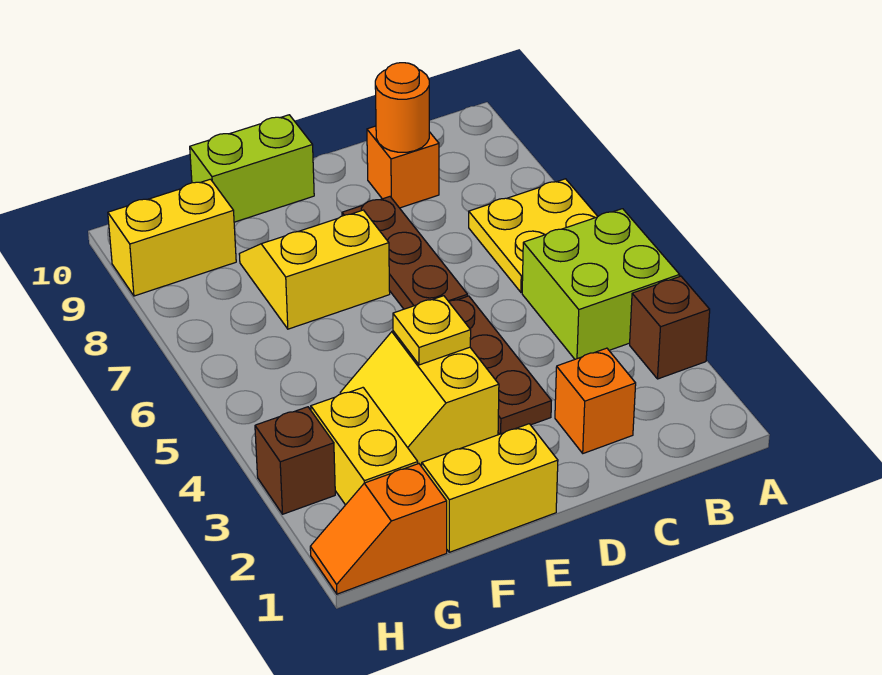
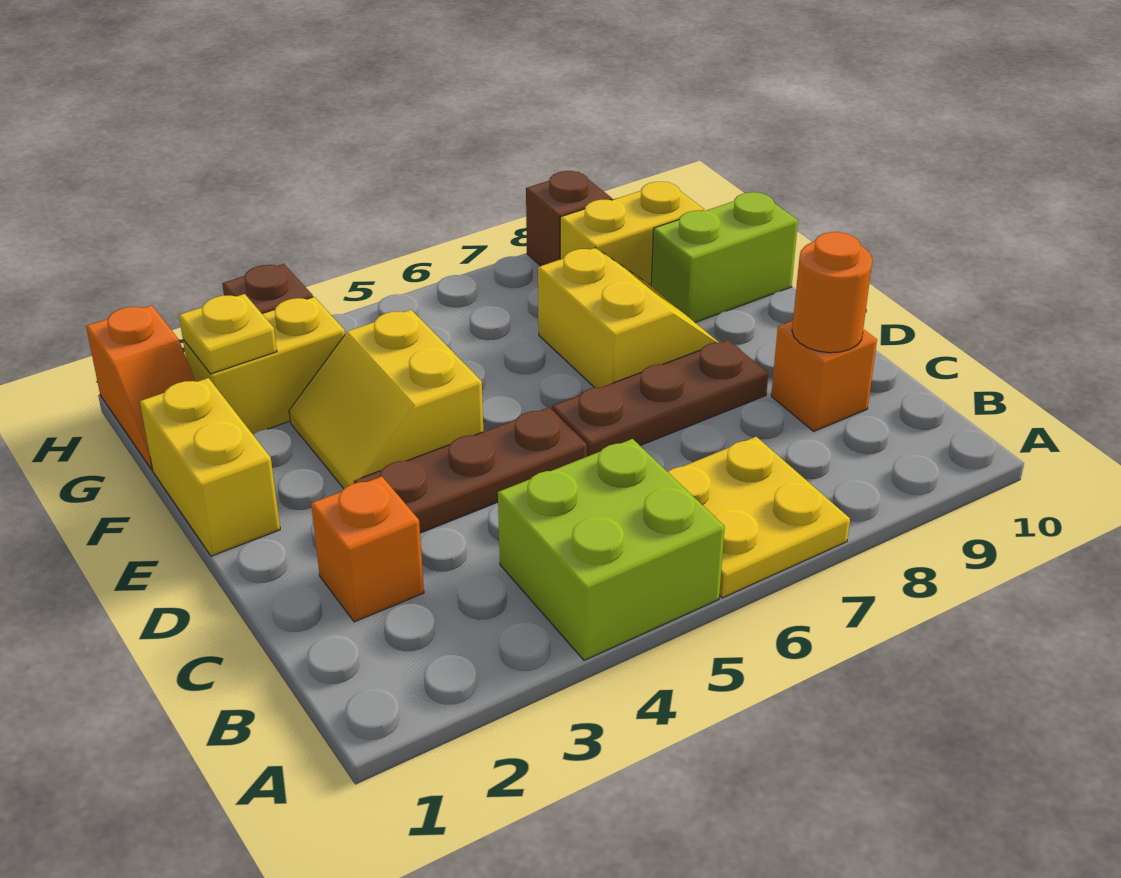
brown 1x1 brick [630,276,710,379] -> brown 1x1 brick moved to [526,171,612,266]
yellow 2x2 slope [340,331,499,465] -> yellow 2x2 slope turned to [289,310,483,488]
yellow 1x1 plate [393,296,471,365] -> yellow 1x1 plate moved to [179,294,277,374]
lime 1x2 brick [190,115,314,222] -> lime 1x2 brick turned to [651,192,798,322]
orange 1x2 slope [310,464,447,594] -> orange 1x2 slope turned to [86,305,195,470]
yellow 1x2 brick [108,179,236,296] -> yellow 1x2 brick turned to [560,182,704,285]

